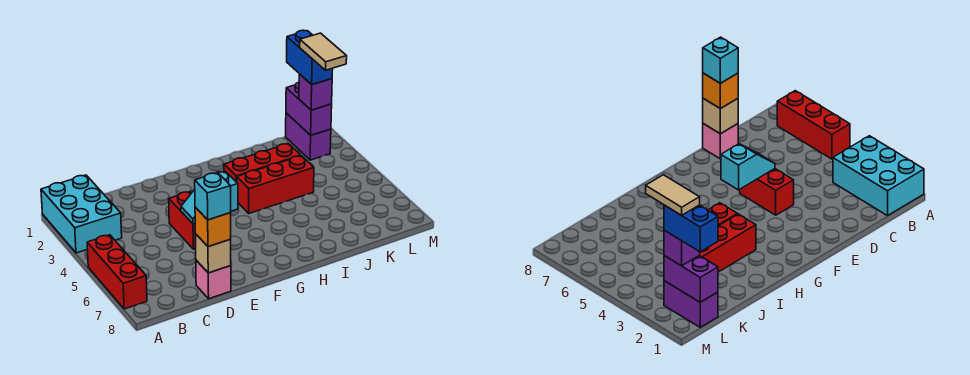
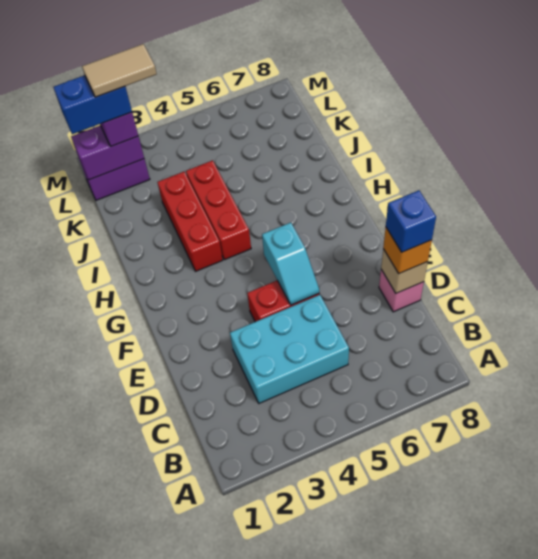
cyan 2x3 brick [41,175,122,253] -> cyan 2x3 brick moved to [230,295,349,403]
red 1x3 brick [87,235,147,309] -> none
cyan 1x1 brick [195,173,231,220] -> blue 1x1 brick [386,190,436,252]

